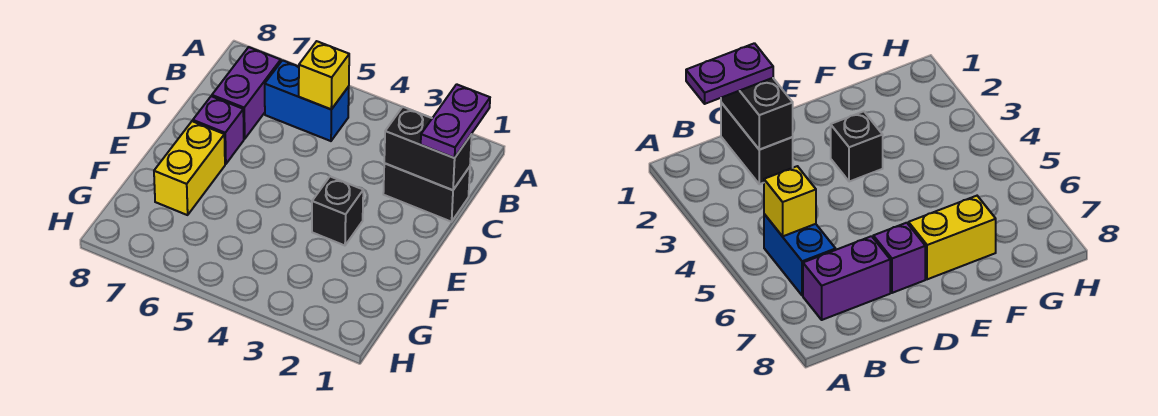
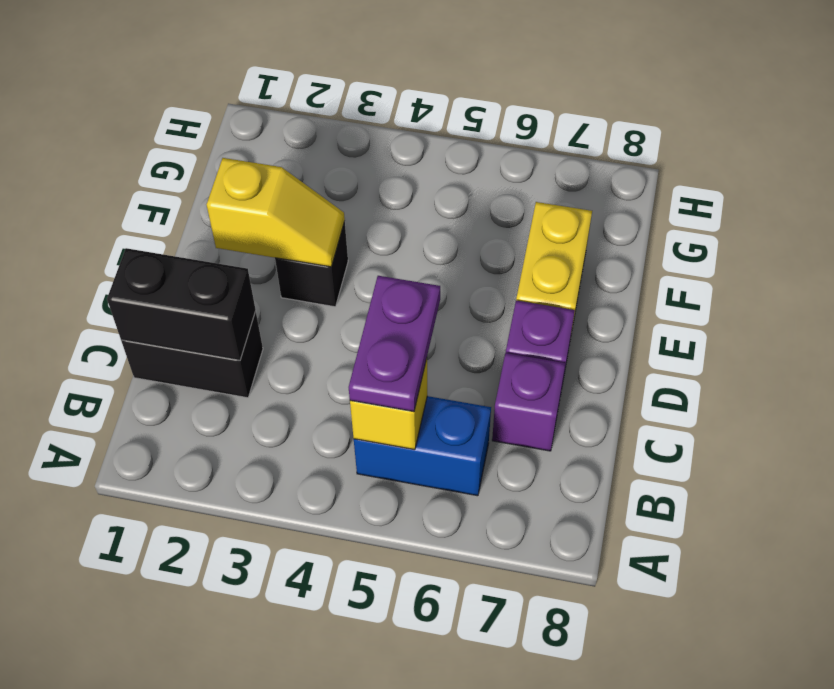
purple 1x2 plate [421,84,490,158] -> purple 1x2 plate moved to [349,276,440,412]
purple 1x2 brick [212,47,281,139] -> purple 1x1 brick [492,353,565,451]
none -> yellow 1x2 slope [207,158,345,267]

